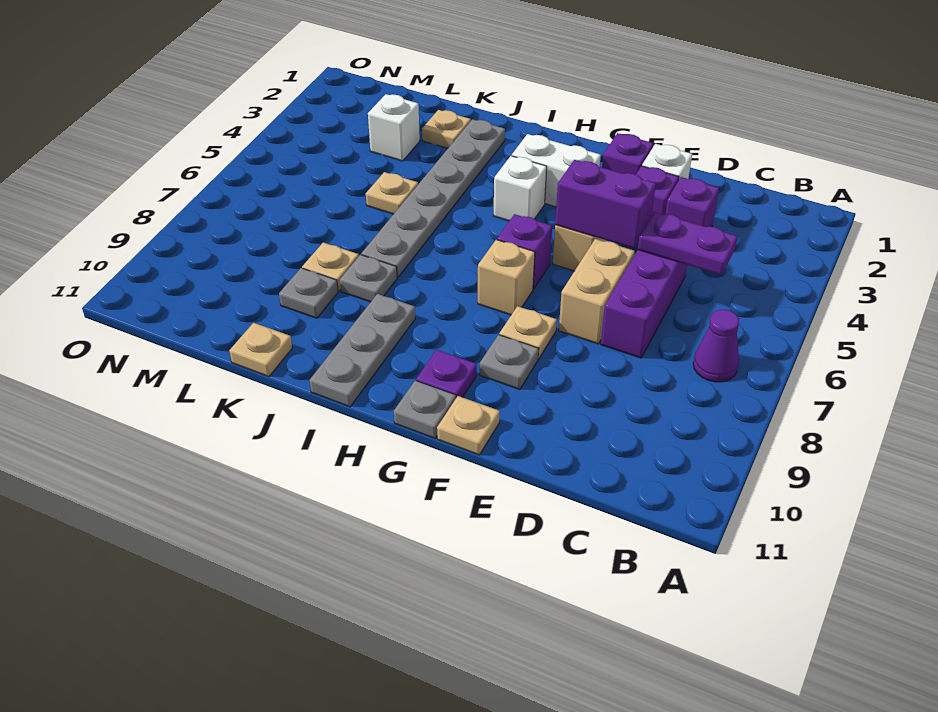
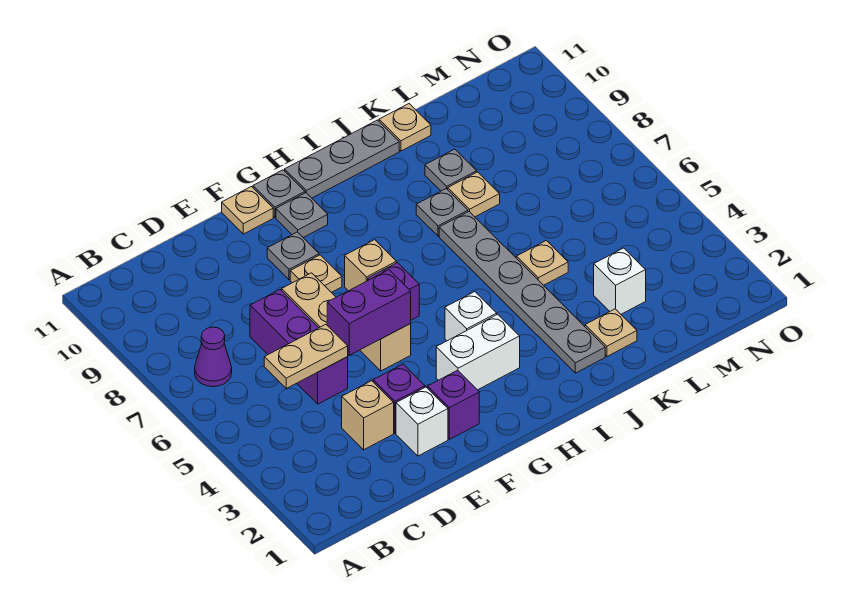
purple 1x2 plate [638,212,737,275] -> tan 1x2 plate [264,324,348,388]
purple 1x1 brick [665,177,719,227] -> tan 1x1 brick [342,381,394,450]
purple 1x1 plate [416,350,477,398] -> grey 1x1 plate [276,193,328,237]
grey 1x3 plate [310,294,415,407] -> grey 1x3 plate turned to [285,120,399,198]

